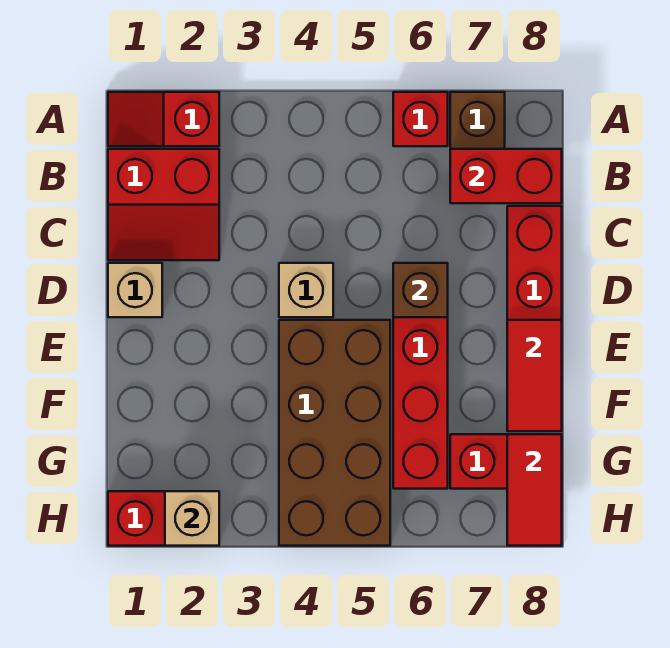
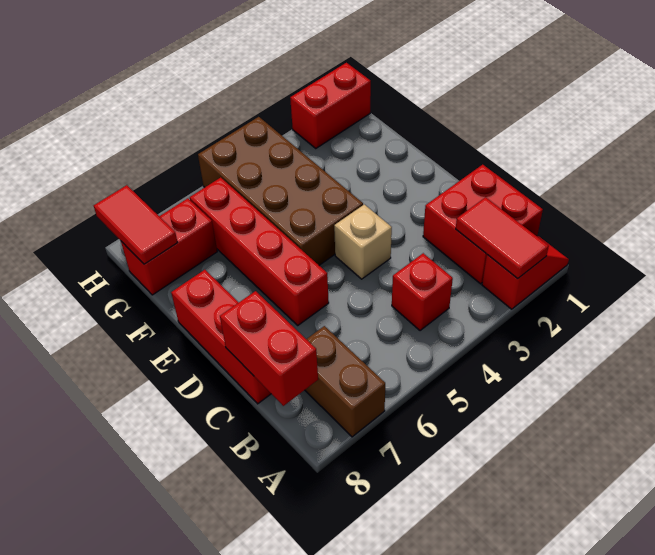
red 1x1 brick [393,92,448,146] -> red 1x1 brick moved to [392,253,453,331]
red 2x2 slope [108,149,219,260] -> red 2x2 brick [423,165,543,284]
red 1x2 brick [450,149,562,203] -> red 1x2 brick turned to [220,291,318,406]
tan 1x1 brick [108,263,162,317] -> none
brown 1x1 brick [393,263,448,317] -> none
red 1x2 tile [507,320,562,431] -> red 1x2 tile moved to [456,197,549,279]
tan 1x1 brick [165,491,219,546] -> none

